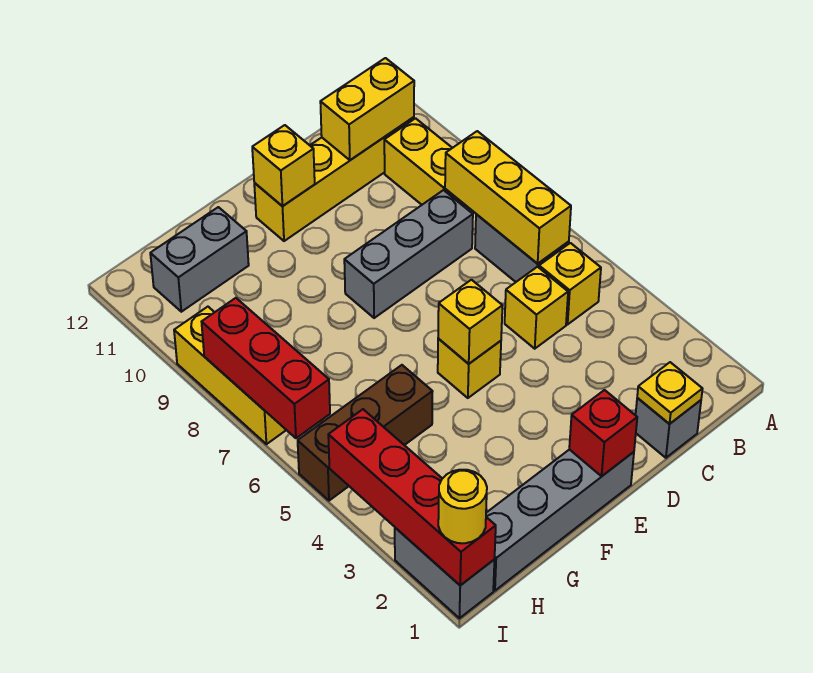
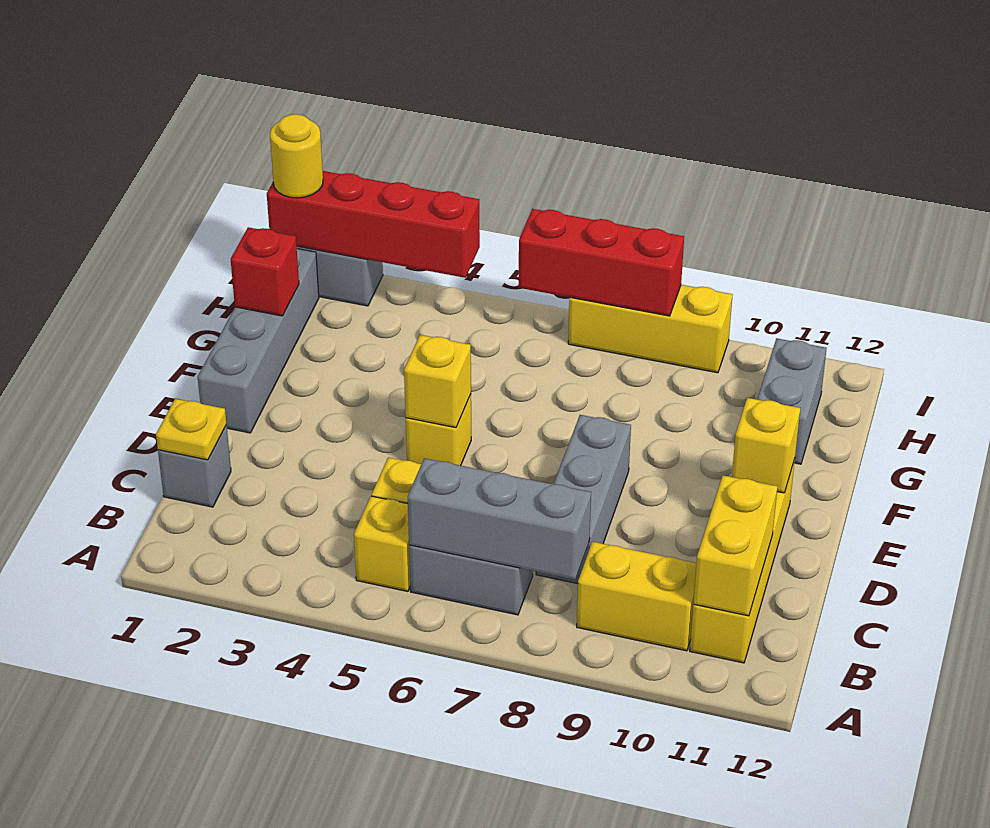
yellow 1x3 brick [445,131,571,263] -> grey 1x3 brick [408,458,591,579]
red 1x1 brick [569,390,637,476] -> red 1x1 brick moved to [231,227,299,316]
brown 1x3 brick [298,365,433,501] -> none

